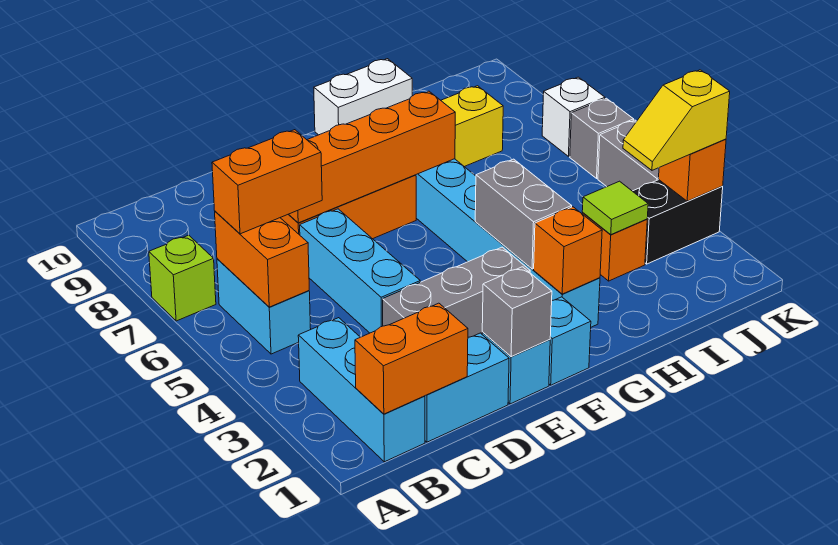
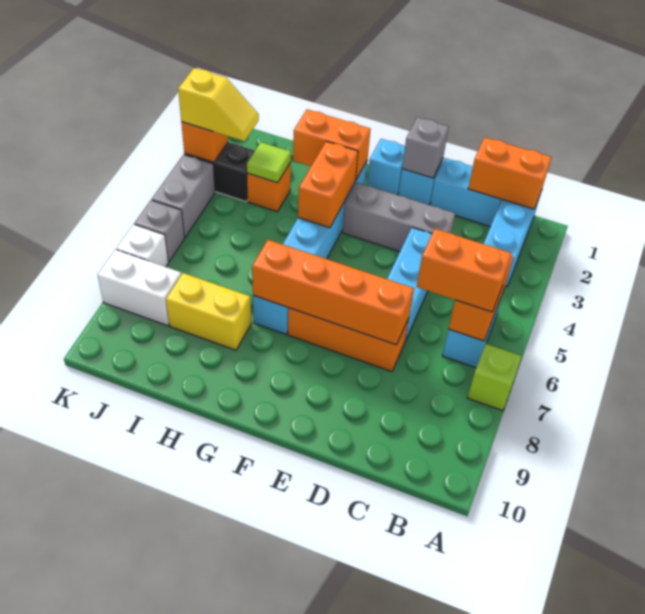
orange 1x1 brick [534,207,602,294] -> orange 1x2 brick [293,109,371,179]
grey 1x2 brick [475,159,572,269] -> orange 1x2 brick [298,141,358,228]
white 1x2 brick [314,59,412,135] -> white 1x2 brick moved to [98,250,181,326]

